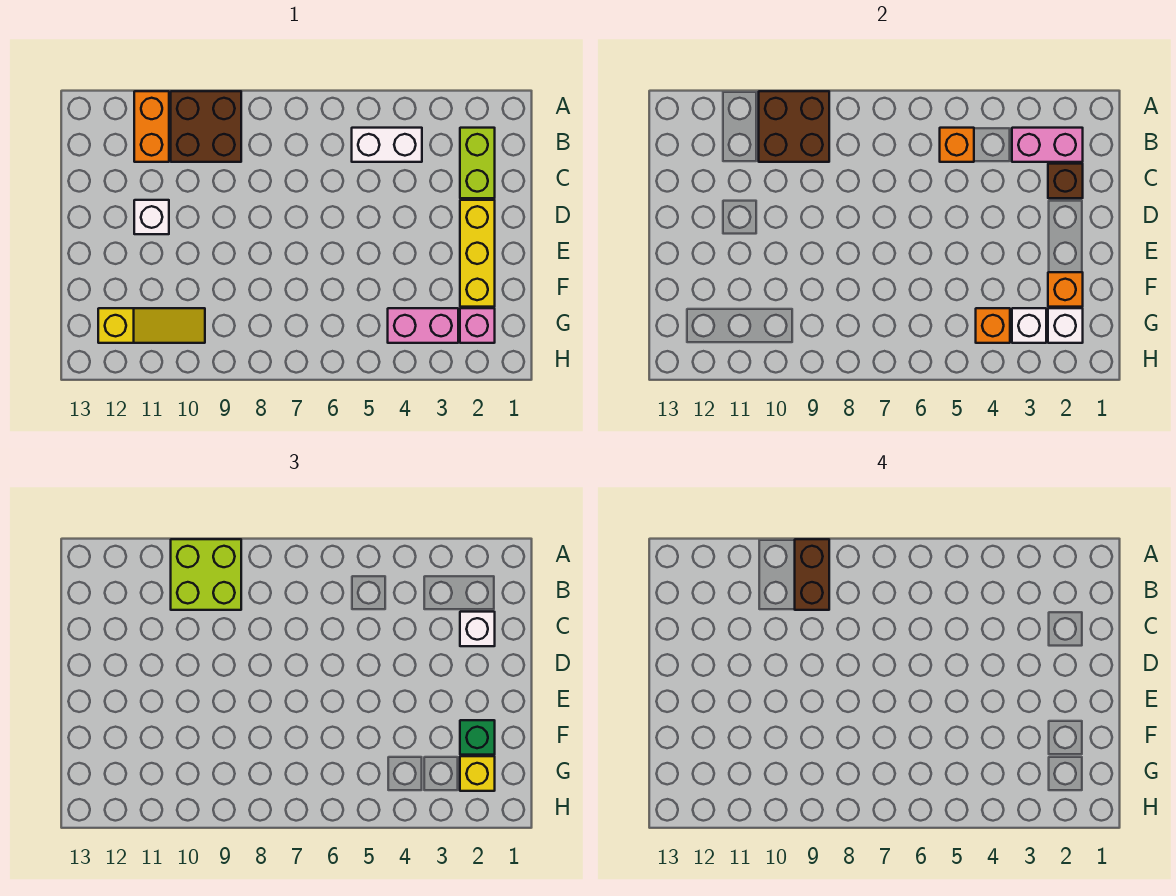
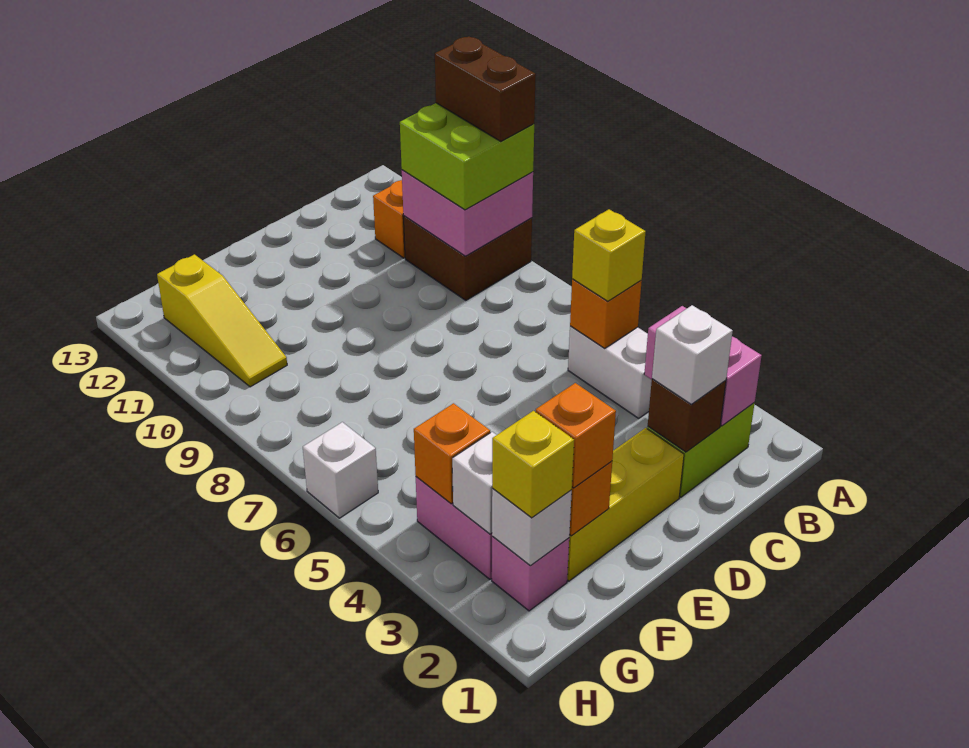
brown 2x2 brick [759,91,829,162] -> pink 2x2 brick [402,170,533,256]
brown 1x2 brick [795,539,829,610] -> brown 1x2 brick turned to [435,36,536,141]
none -> yellow 1x1 brick [572,209,646,301]
white 1x1 brick [134,200,169,234] -> white 1x1 brick moved to [303,422,378,518]
green 1x1 brick [460,720,495,755] -> orange 1x1 brick [536,383,616,488]

